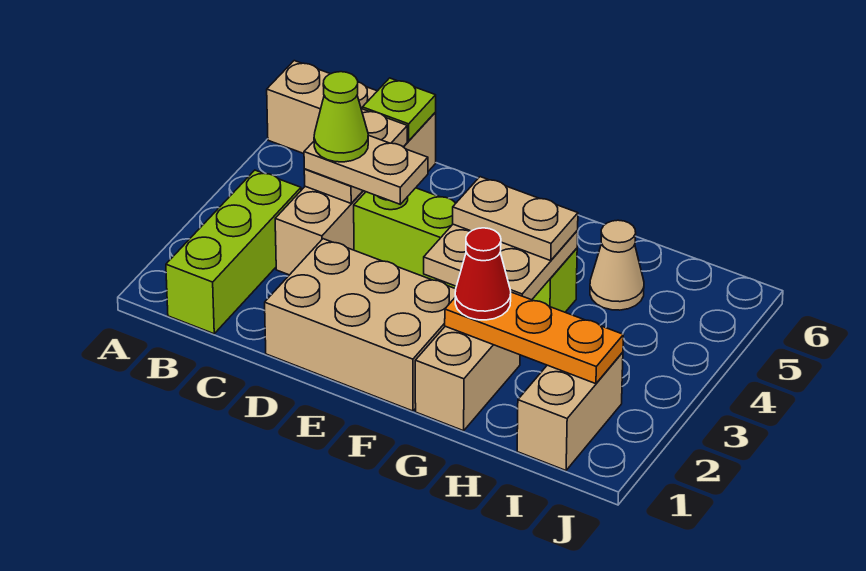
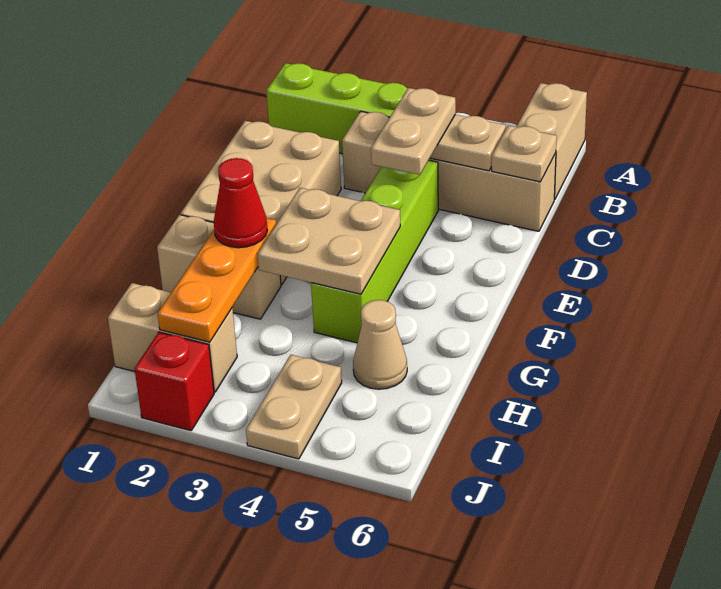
lime 1x1 cone [314,72,368,162] -> none
lime 1x1 plate [362,78,436,141] -> tan 1x1 plate [492,125,557,182]
tan 1x2 plate [453,177,578,261] -> tan 1x2 plate moved to [246,355,342,459]
none -> red 1x1 brick [134,332,214,431]

